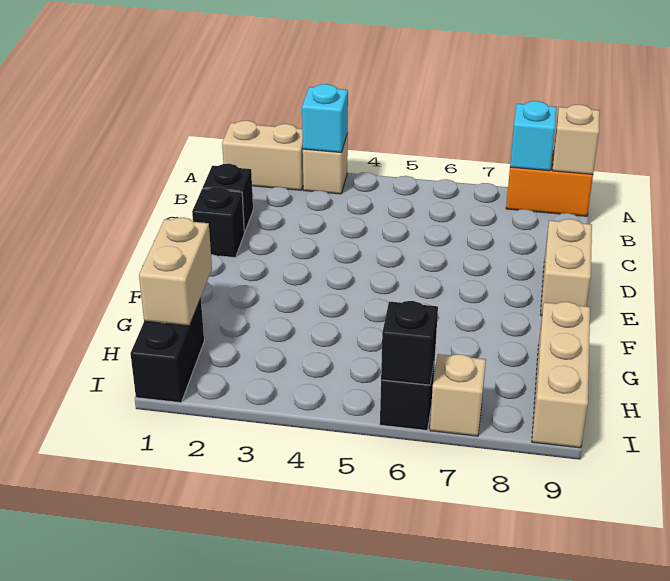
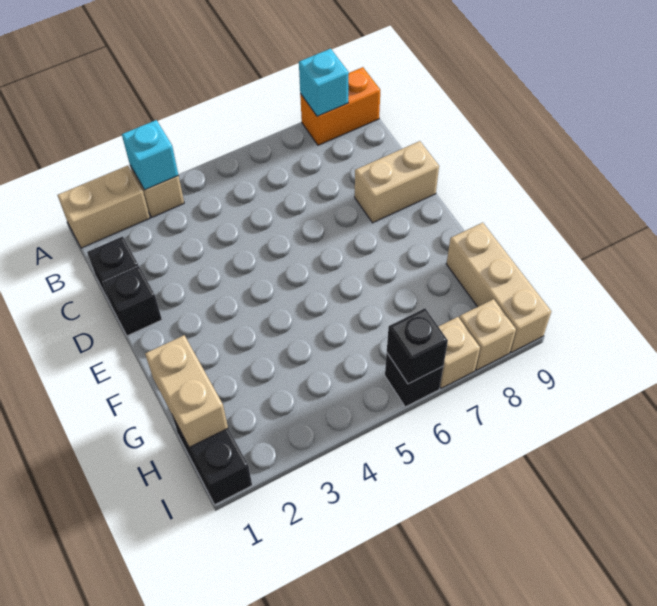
tan 1x1 brick [552,105,600,174] -> tan 1x1 brick moved to [459,299,516,370]
tan 1x2 brick [541,219,592,316] -> tan 1x2 brick turned to [355,141,439,223]

